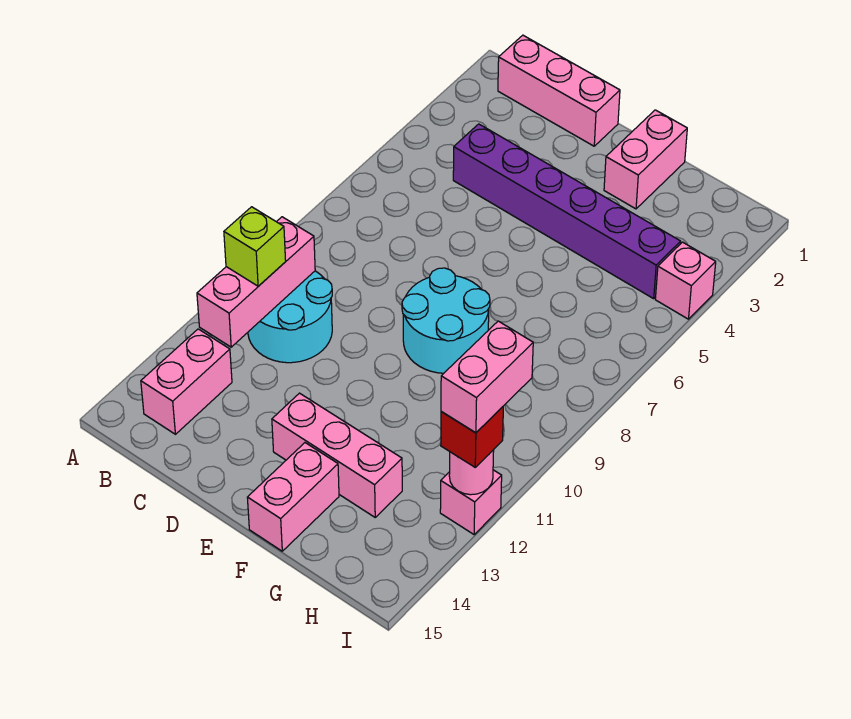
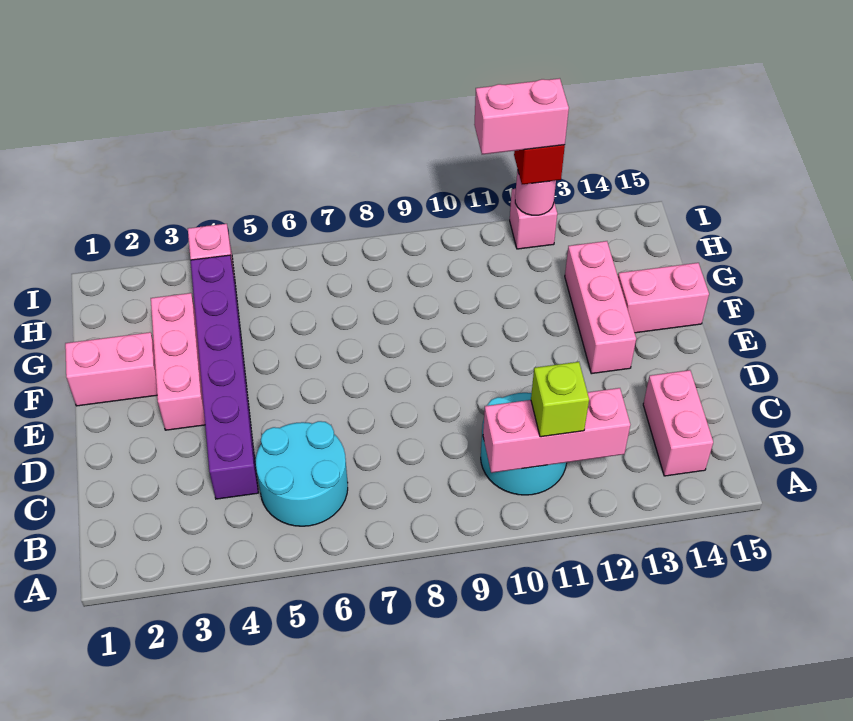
pink 1x3 brick [498,35,620,146] -> pink 1x3 brick moved to [151,293,205,430]
pink 1x2 brick [141,329,232,434] -> pink 1x2 brick turned to [643,370,713,476]
cyan 2x2 round brick [402,268,490,373] -> cyan 2x2 round brick moved to [256,421,348,526]

